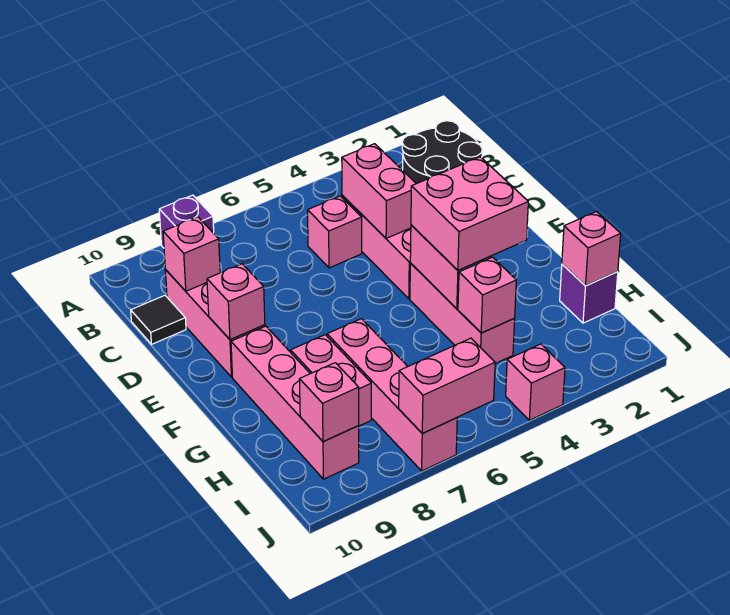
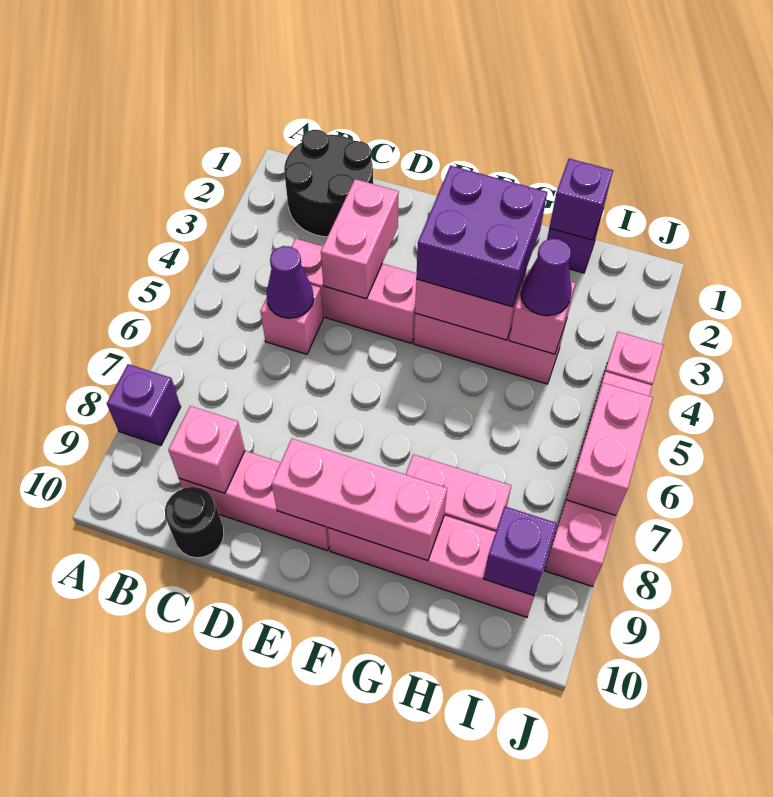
pink 1x2 brick [342,144,416,238] -> pink 1x2 brick turned to [321,179,399,299]
none -> purple 1x1 cone [267,246,314,318]
black 1x1 tile [131,295,186,344] -> black 1x1 round brick [165,487,224,558]
pink 1x1 brick [207,264,265,340] -> pink 1x3 brick [272,439,447,561]
pink 2x2 brick [411,157,528,270] -> purple 2x2 brick [416,165,547,307]
pink 1x4 brick [327,319,457,471] -> pink 1x4 brick turned to [544,372,652,586]
pink 1x1 brick [562,212,621,286] -> purple 1x1 brick [549,159,613,240]
none -> purple 1x1 cone [521,239,572,316]
pink 1x1 brick [299,363,359,441] -> purple 1x1 brick [483,506,557,596]

